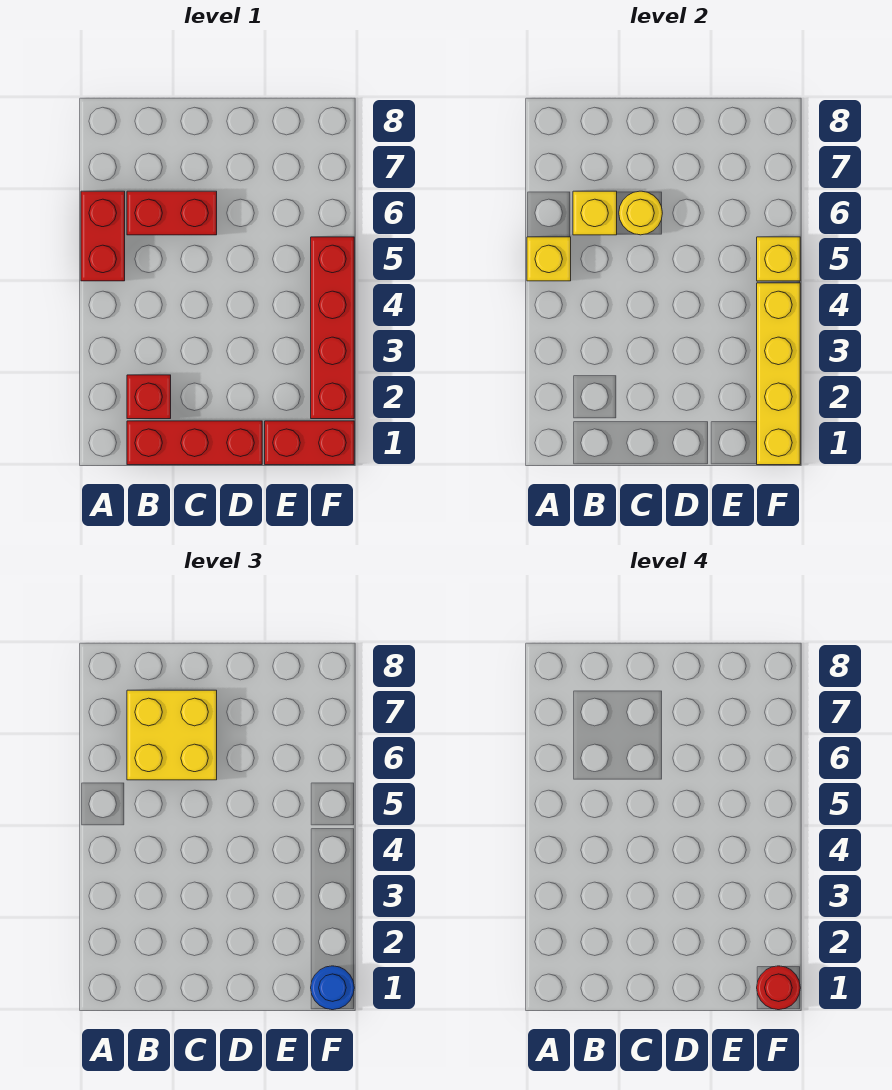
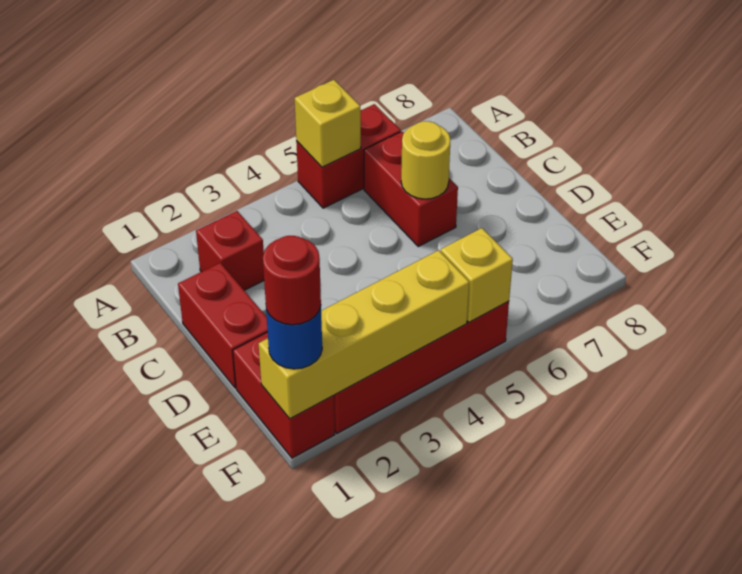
red 1x3 brick [127,421,262,465] -> red 1x2 brick [178,263,268,388]
yellow 1x1 brick [573,191,617,235] -> none
yellow 2x2 brick [127,690,217,780] -> none

